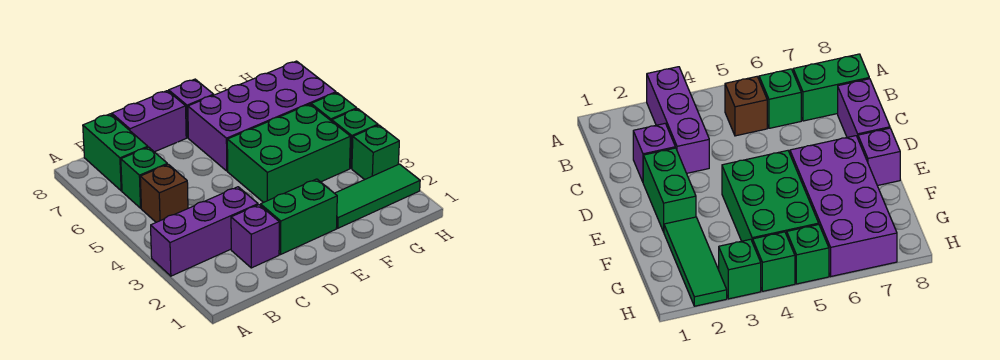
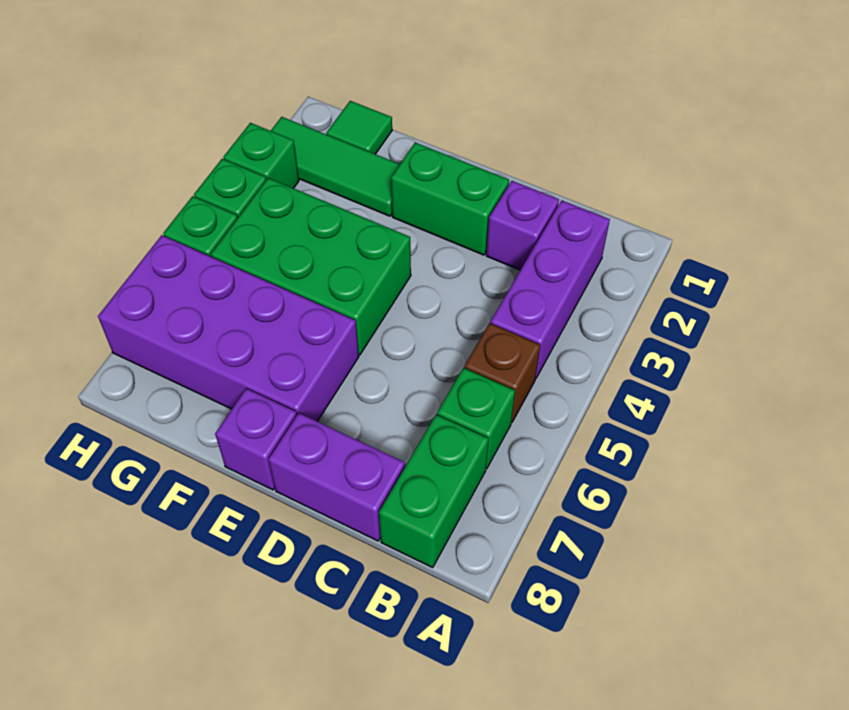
purple 1x3 brick [151,187,258,276] -> purple 1x3 brick turned to [491,200,610,378]
none -> green 1x1 tile [327,101,392,154]

